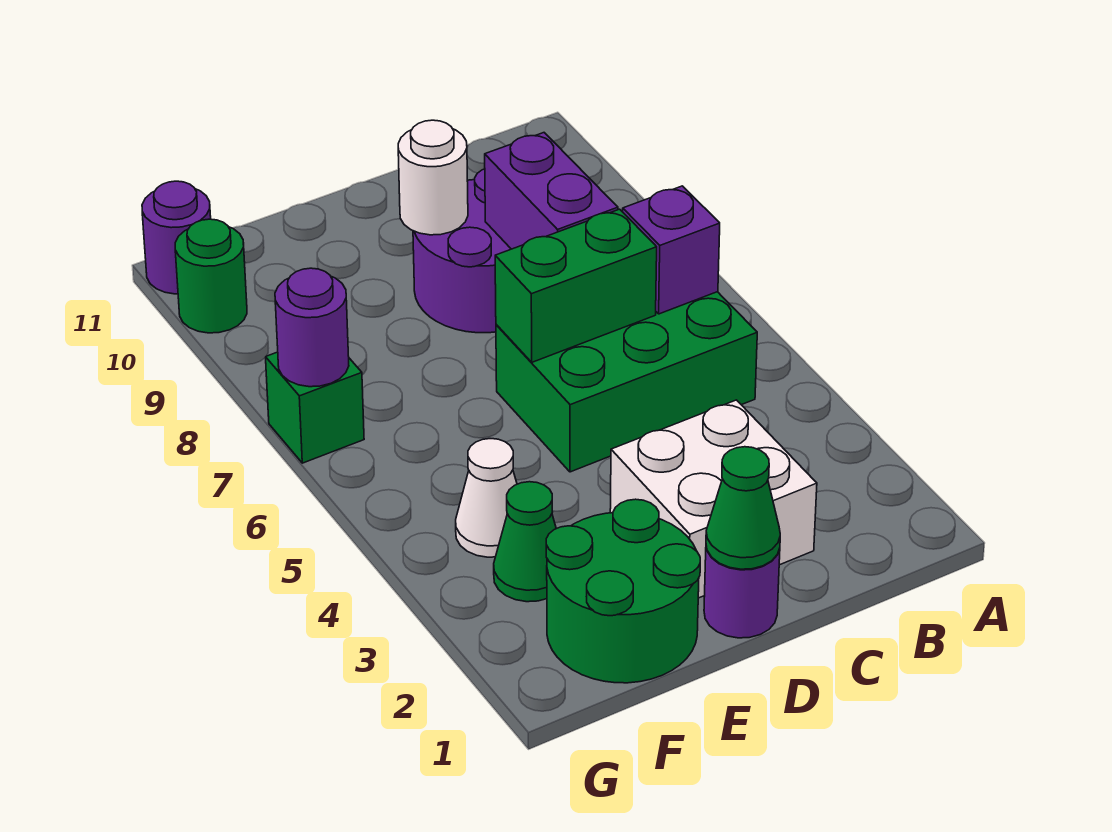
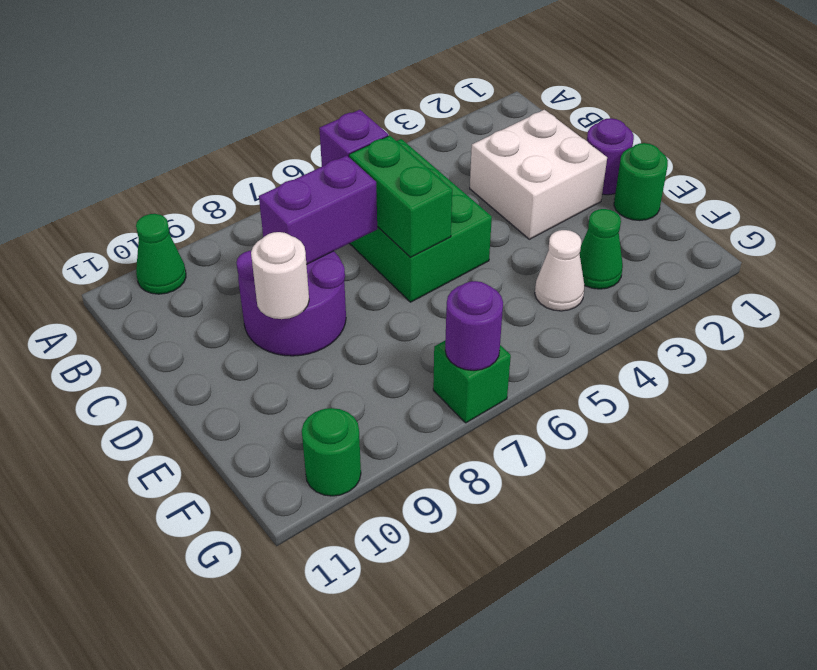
green 1x1 cone [706,447,780,569] -> green 1x1 cone moved to [136,214,186,294]
green 2x2 round brick [546,499,700,683] -> green 1x1 round brick [614,143,668,221]
purple 1x1 round brick [142,181,211,294] -> none

